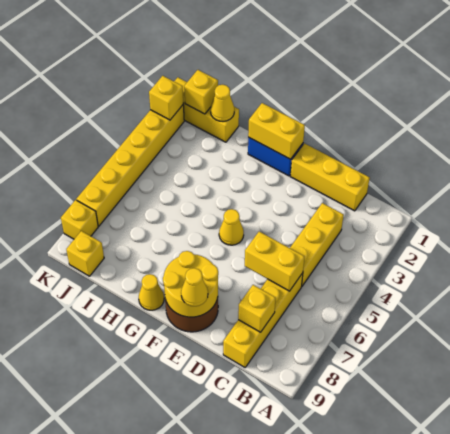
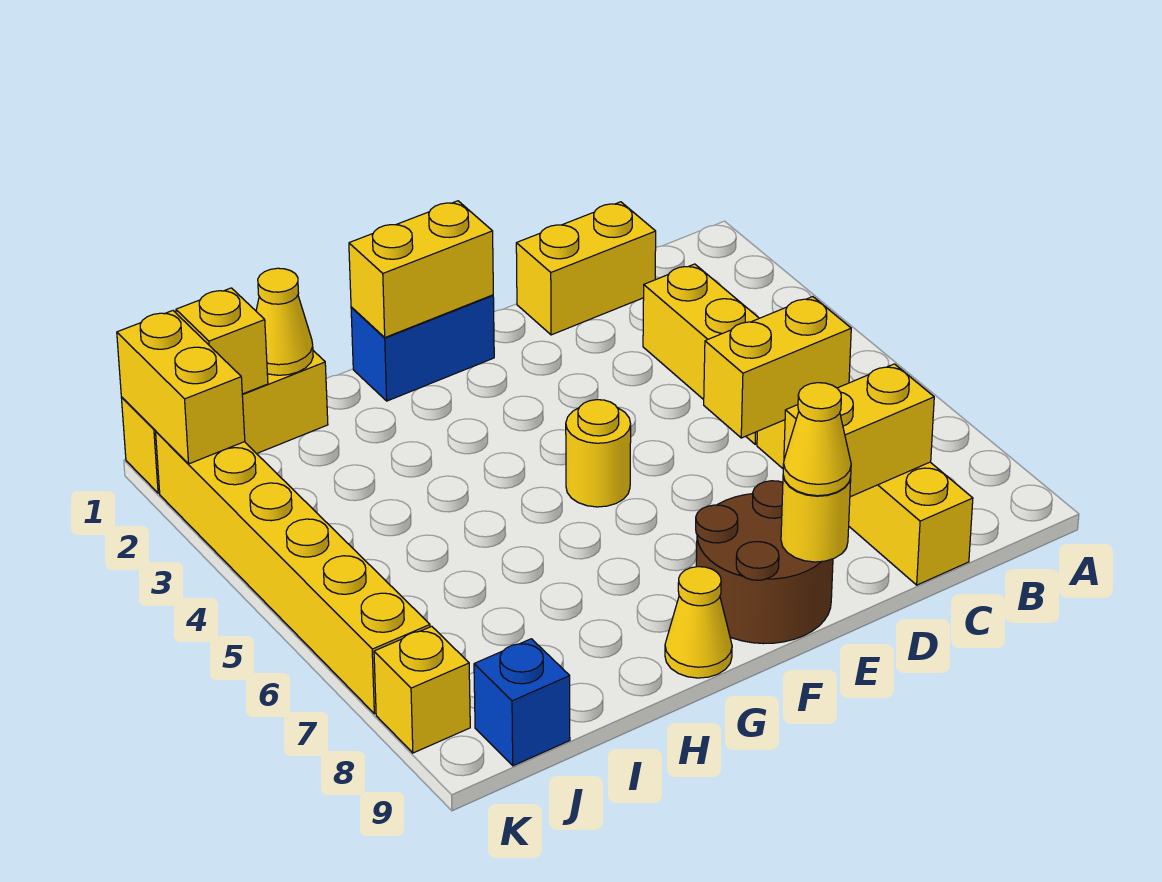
yellow 1x3 brick [290,143,370,211] -> yellow 1x2 brick [516,202,656,335]
yellow 1x1 brick [238,285,276,332] -> yellow 1x2 brick [784,364,934,497]
yellow 2x2 round brick [163,251,218,317] -> yellow 1x1 round brick [781,476,851,562]
yellow 1x1 cone [219,209,244,245] -> yellow 1x1 round brick [566,400,631,507]
yellow 1x1 brick [66,231,104,276] -> blue 1x1 brick [474,639,570,766]
yellow 1x1 brick [149,76,183,120] -> yellow 1x2 brick [117,311,245,464]

